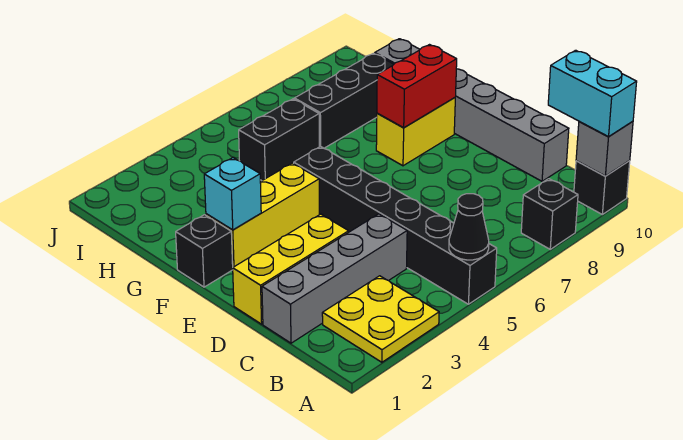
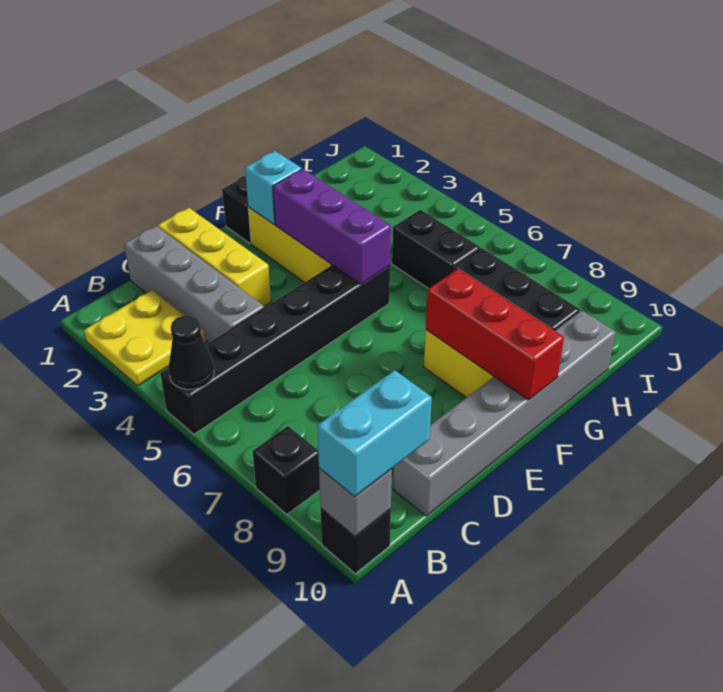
none -> purple 1x3 brick [273,169,391,284]
red 1x2 brick [377,45,457,128] -> red 1x3 brick [426,269,564,400]

